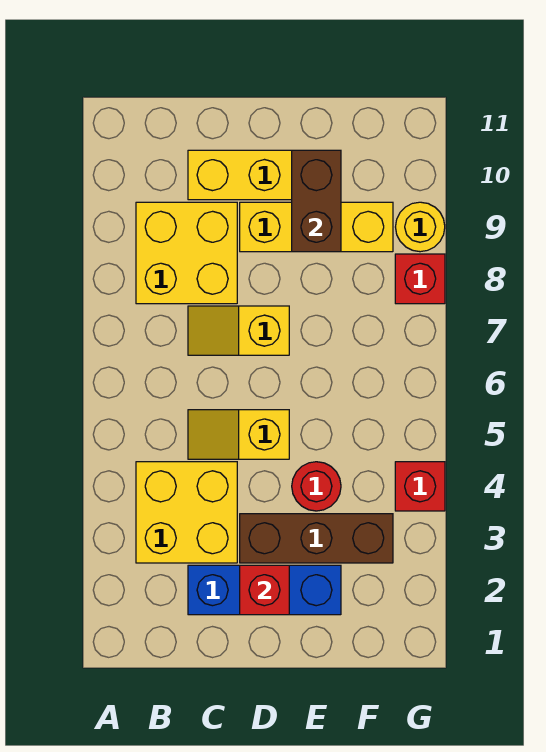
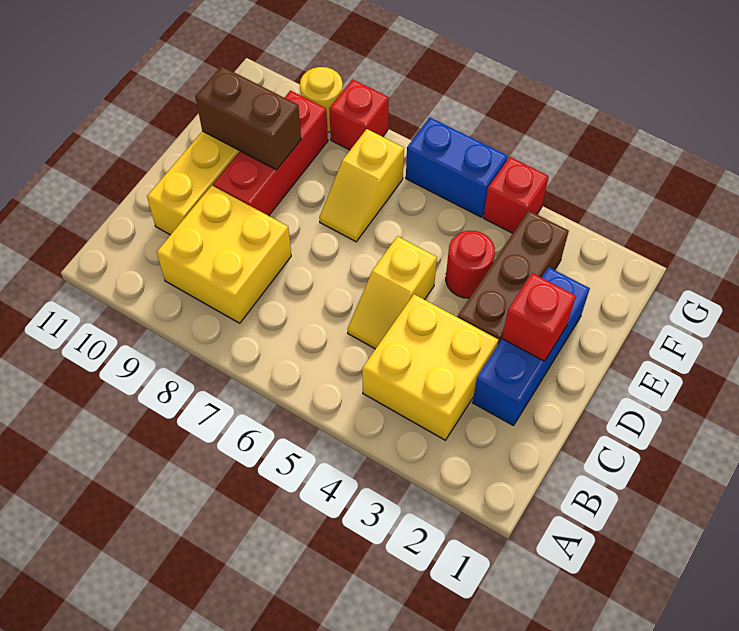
yellow 1x2 slope [188,306,289,355] -> yellow 1x2 slope moved to [319,129,404,242]
yellow 1x3 brick [240,202,393,252] -> red 1x3 brick [213,91,328,216]
none -> blue 1x2 brick [406,117,508,217]

